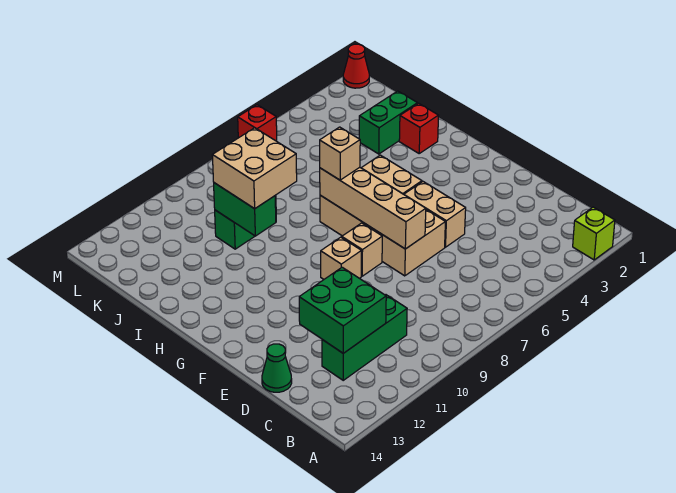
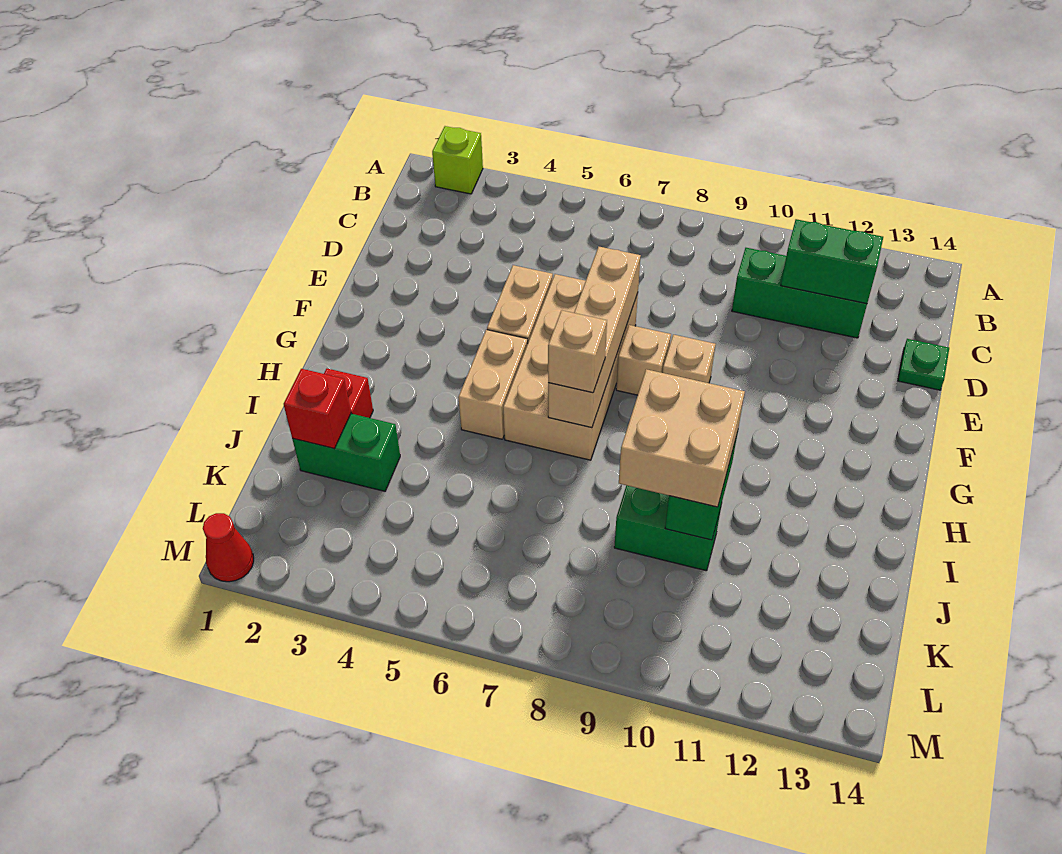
green 2x2 brick [299,267,386,353] -> green 1x2 brick [781,219,883,304]
green 1x1 cone [262,344,292,392] -> green 1x1 plate [898,339,949,390]
red 1x1 brick [238,105,277,141] -> red 1x1 brick moved to [284,369,351,448]

